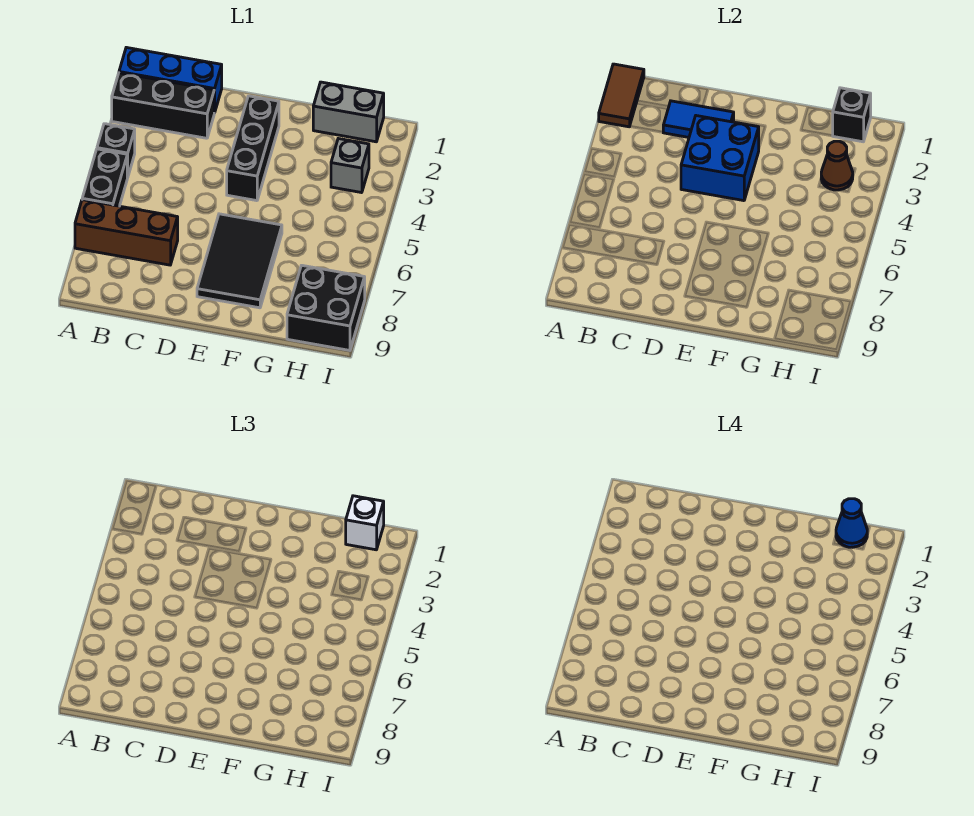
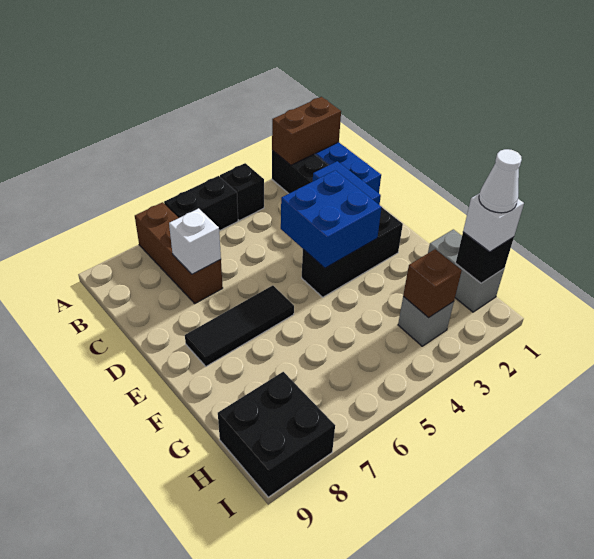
brown 1x2 tile [599,64,644,127] -> brown 1x2 brick [272,97,341,165]
none -> white 1x1 brick [169,208,221,274]
black 2x3 tile [197,214,282,308] -> black 1x3 tile [185,285,294,366]
blue 1x1 cone [836,499,867,547] -> white 1x1 cone [479,149,522,213]
brown 1x1 cone [821,141,853,190] -> brown 1x1 brick [403,249,462,318]

